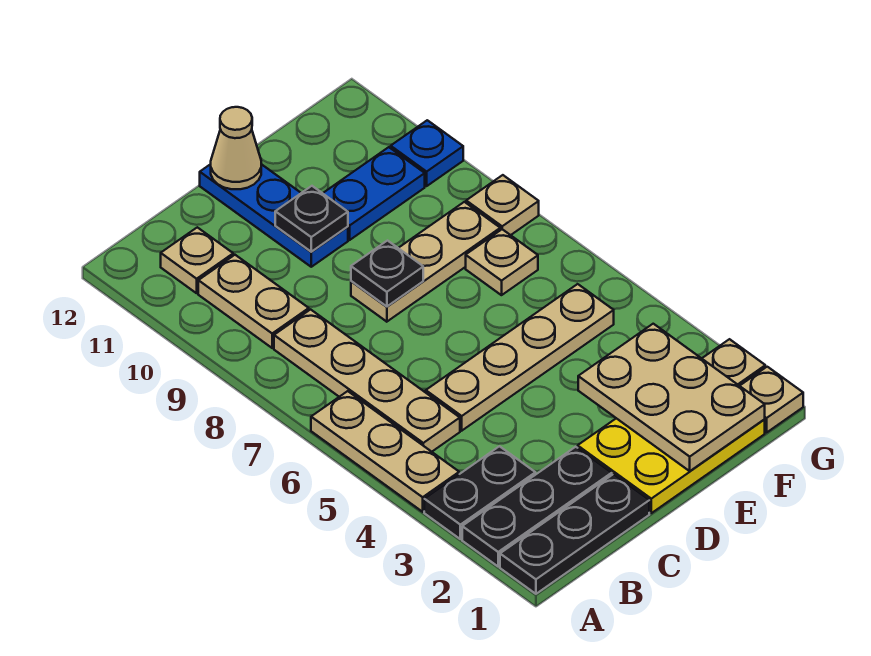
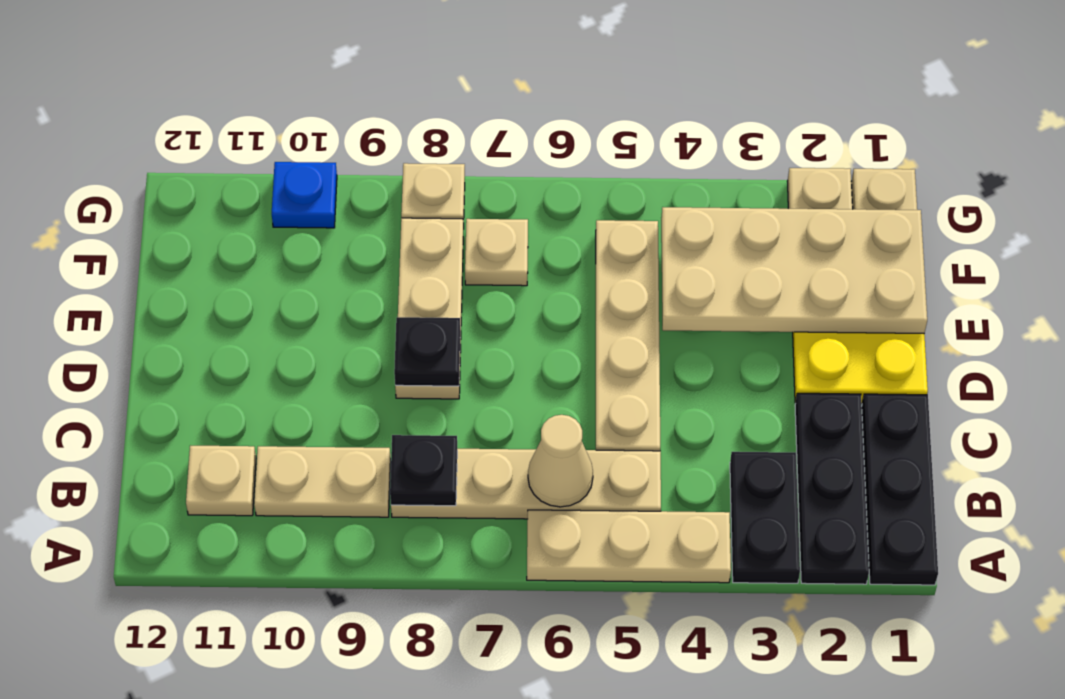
blue 1x3 plate [200,164,348,267] -> none
black 1x1 plate [275,186,348,252] -> black 1x1 plate moved to [390,435,457,506]
tan 1x1 cone [211,107,261,189] -> tan 1x1 cone moved to [528,415,593,507]
tan 2x3 plate [578,324,765,471] -> tan 2x4 plate [661,207,927,334]
blue 1x2 plate [323,147,425,240] -> none

